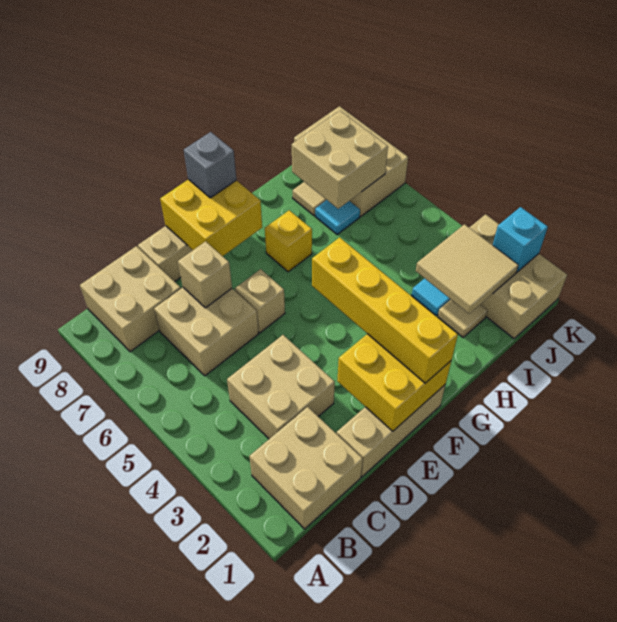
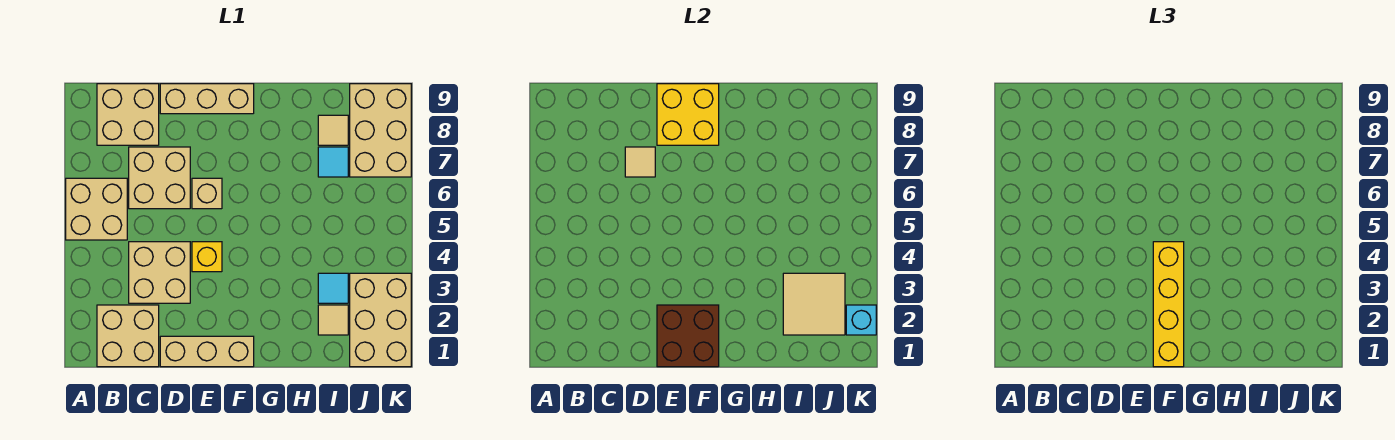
tan 1x1 brick [178,241,232,308] -> tan 1x1 tile [625,147,655,177]
yellow 2x2 brick [337,334,451,431] -> brown 2x2 brick [657,305,719,367]
grey 1x1 brick [184,132,236,198] -> none
yellow 1x1 brick [265,210,312,272] -> yellow 1x1 brick moved to [192,242,222,272]
tan 2x2 brick [292,111,388,209] -> tan 2x2 brick moved to [66,178,127,240]

